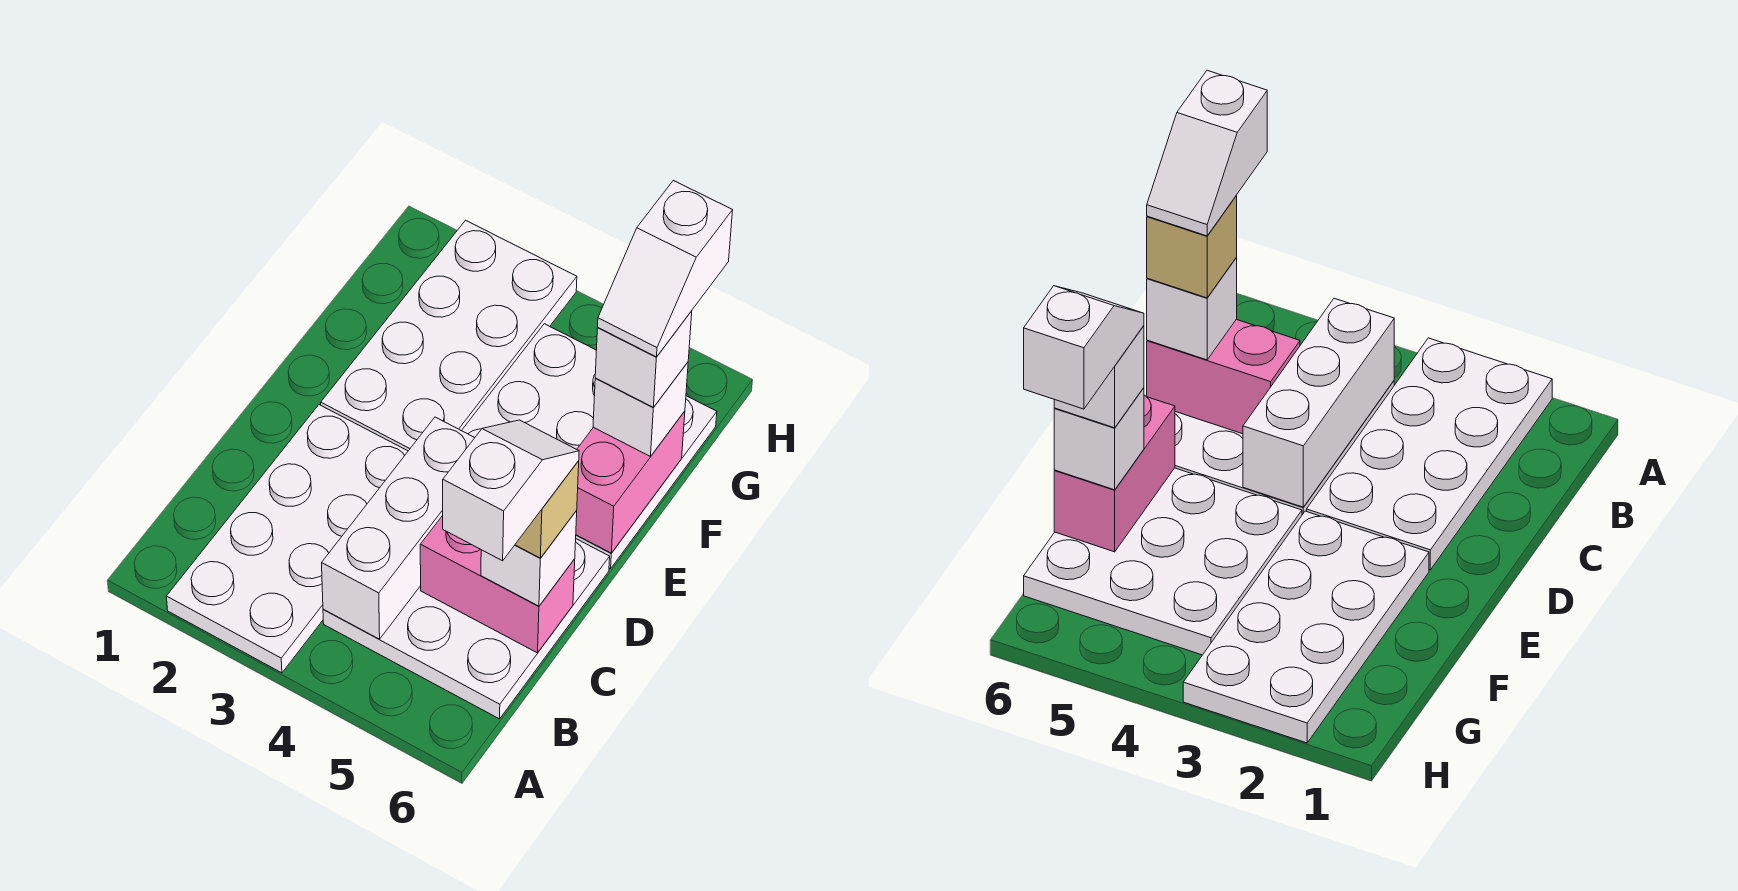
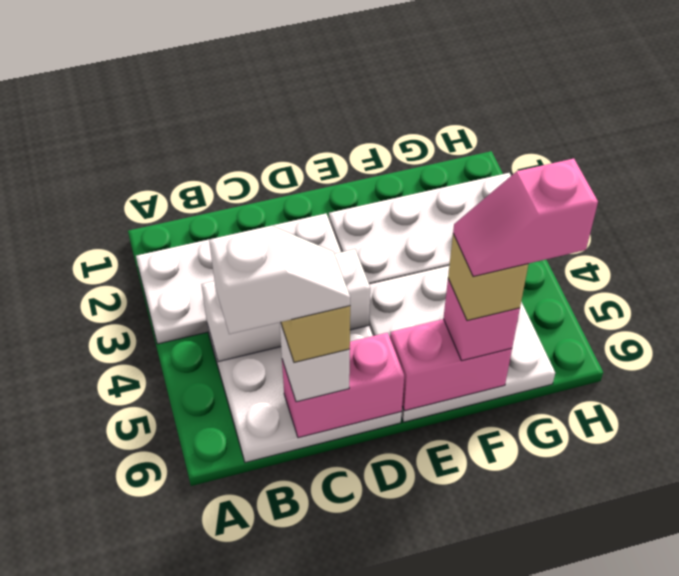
pink 1x2 brick [420,516,575,653] -> pink 1x2 brick turned to [282,333,404,438]
white 1x1 brick [593,362,688,457] -> pink 1x1 brick [443,279,520,361]
white 1x1 brick [595,311,692,407] -> tan 1x1 brick [448,234,528,321]
white 1x2 slope [598,181,733,357] -> pink 1x2 slope [453,159,598,277]

